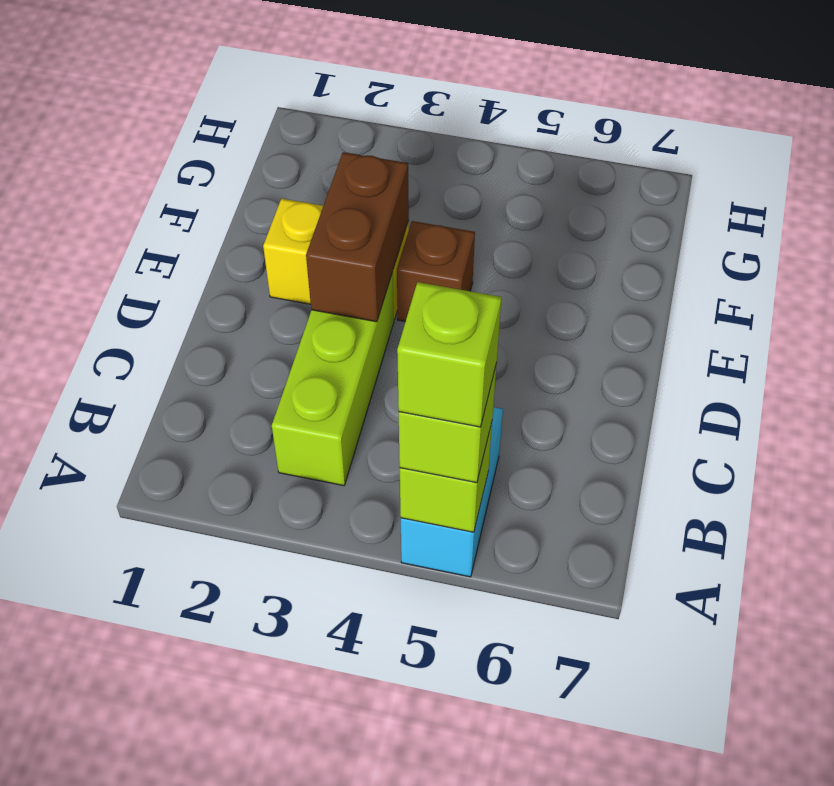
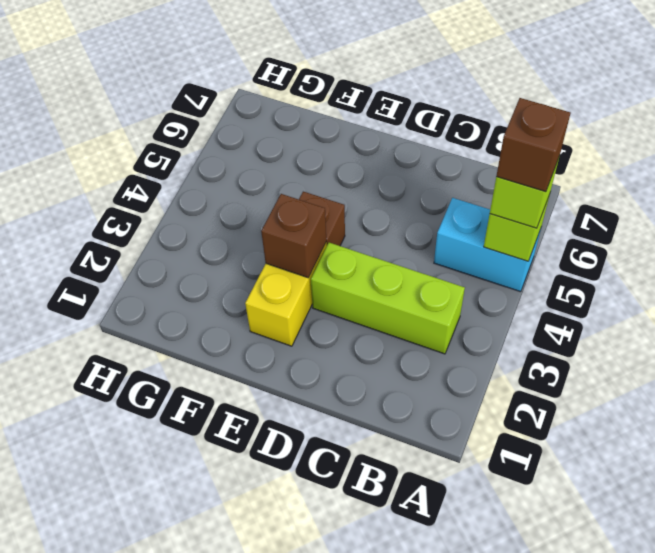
lime 1x1 brick [397,282,502,427] -> brown 1x1 brick [496,98,570,192]
brown 1x2 brick [306,152,409,322] -> brown 1x1 brick [261,194,326,278]

